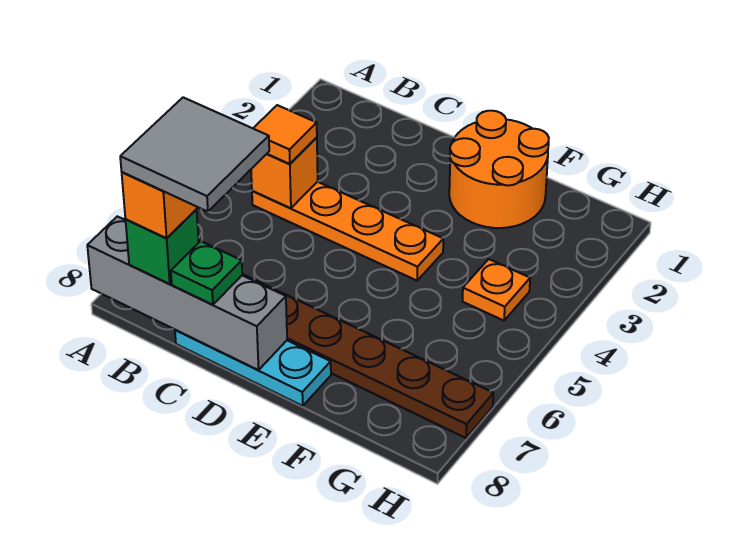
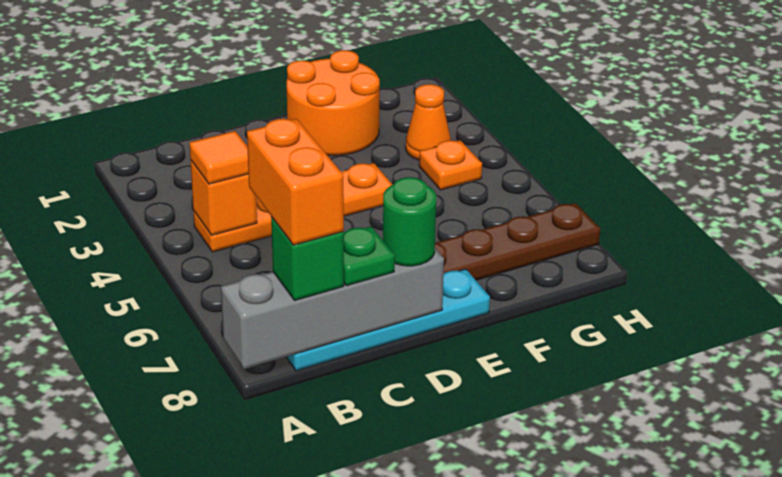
grey 2x2 tile [120,97,269,212] -> none
cyan 1x3 plate [175,330,331,406] -> cyan 1x4 plate [286,269,490,371]
none -> green 1x1 round brick [383,177,436,266]
none -> orange 1x1 cone [406,84,451,160]

